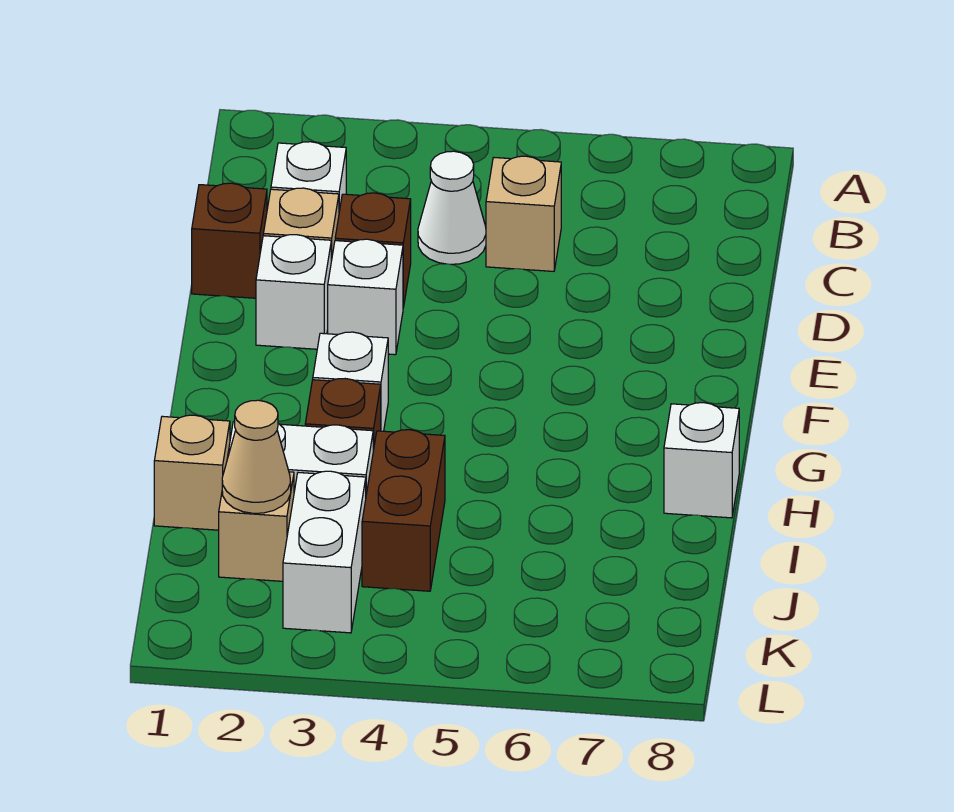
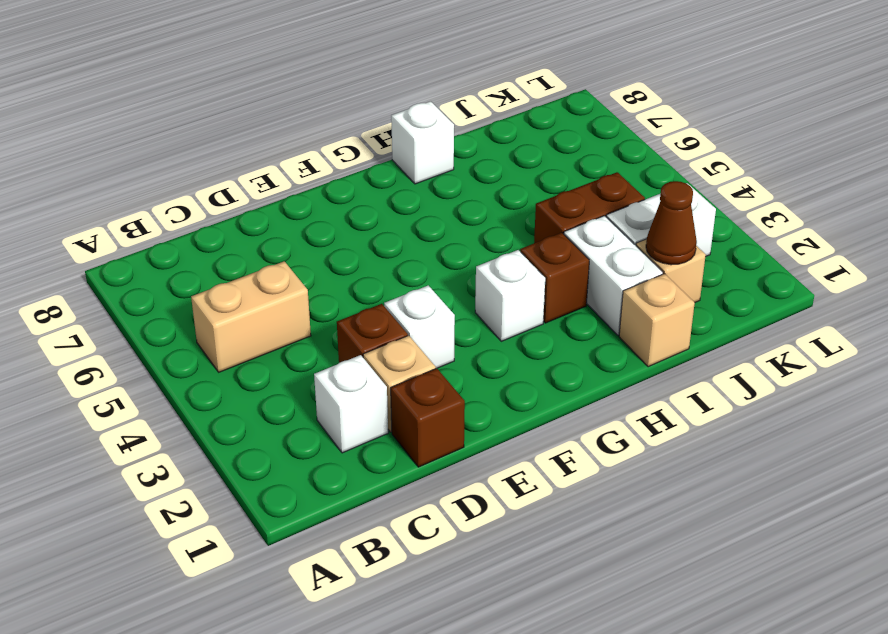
white 1x1 cone [418,151,486,264] -> none
tan 1x1 brick [486,156,561,271] -> tan 1x2 brick [191,261,311,372]
white 1x1 brick [256,235,331,349] -> none
tan 1x1 cone [222,400,291,513] -> brown 1x1 cone [646,181,697,265]

